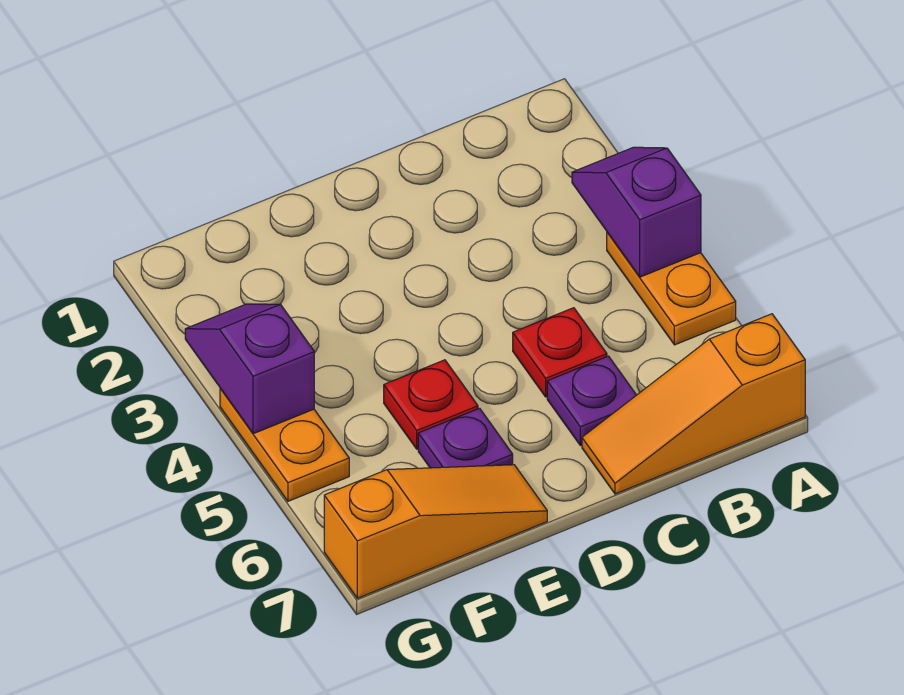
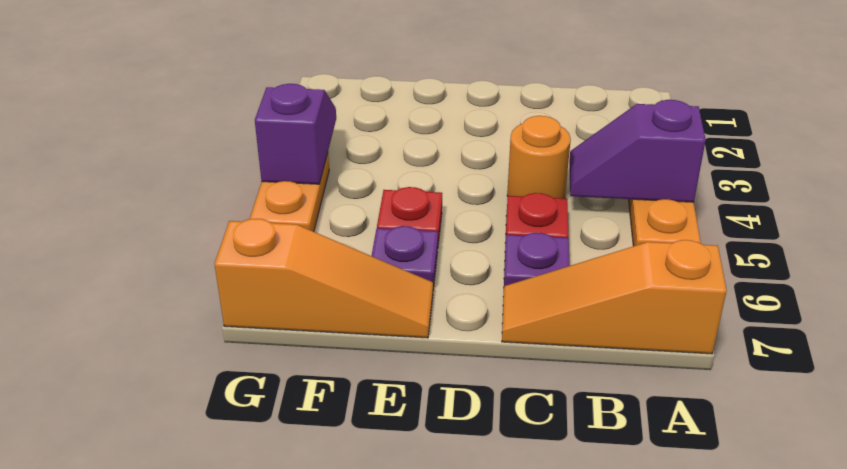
purple 1x2 slope [572,147,701,277] -> purple 1x2 slope turned to [569,100,706,202]
none -> orange 1x1 round brick [507,116,571,198]

